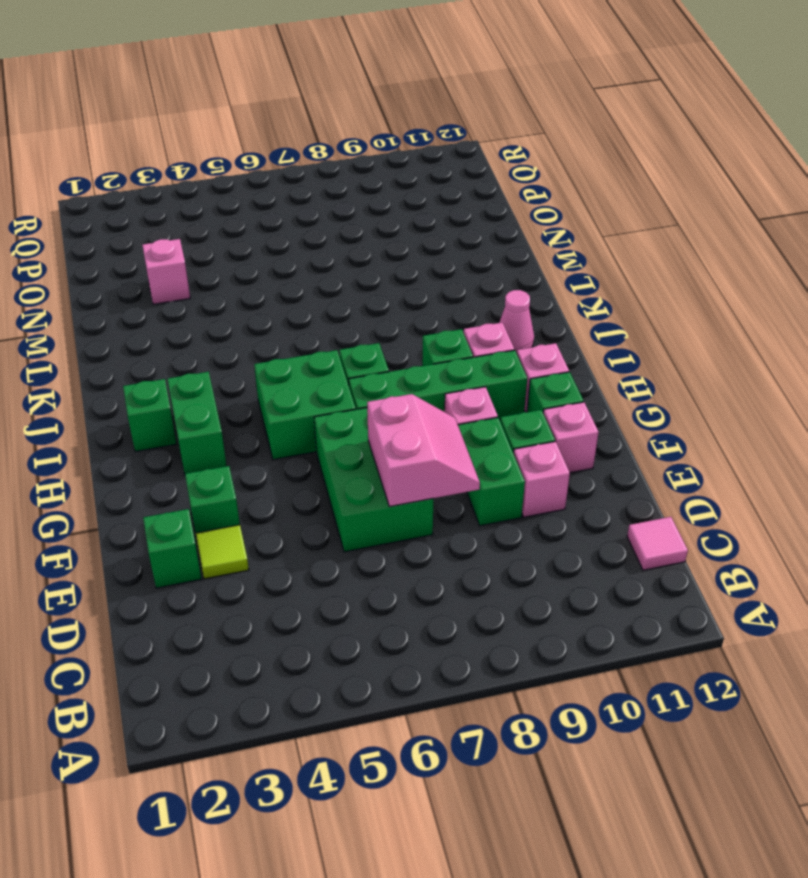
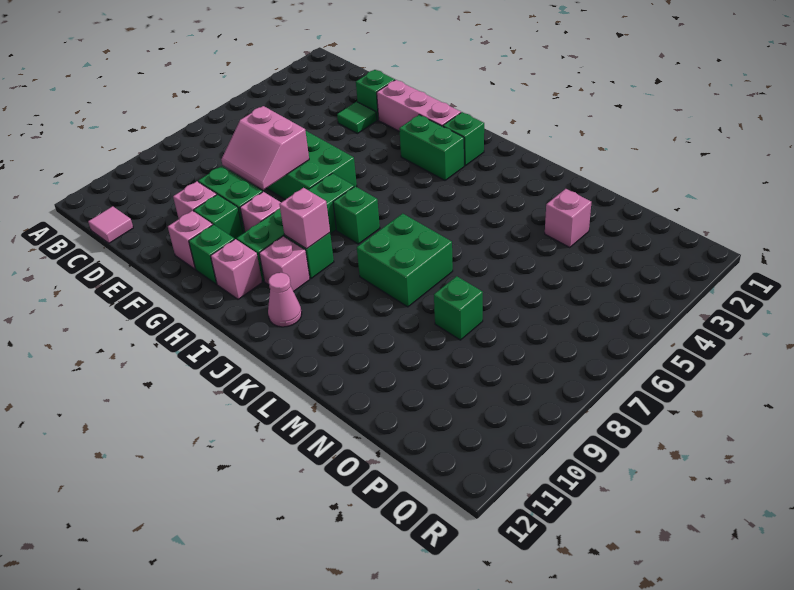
lime 1x1 tile [196,525,249,579] -> green 1x1 tile [337,102,377,134]
none -> pink 1x3 brick [377,80,461,132]
green 1x1 brick [185,466,240,533] -> green 1x1 brick moved to [434,276,483,340]
green 2x2 brick [254,350,356,460] -> green 2x2 brick moved to [357,214,453,307]
none -> pink 1x1 brick [279,188,330,249]

